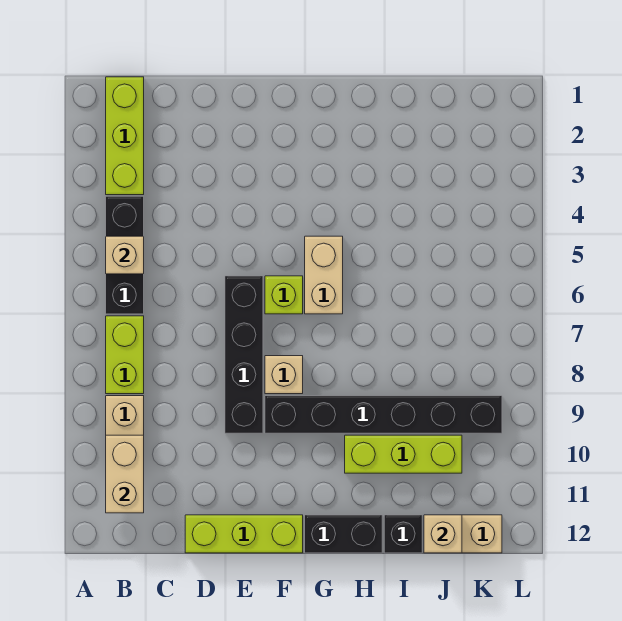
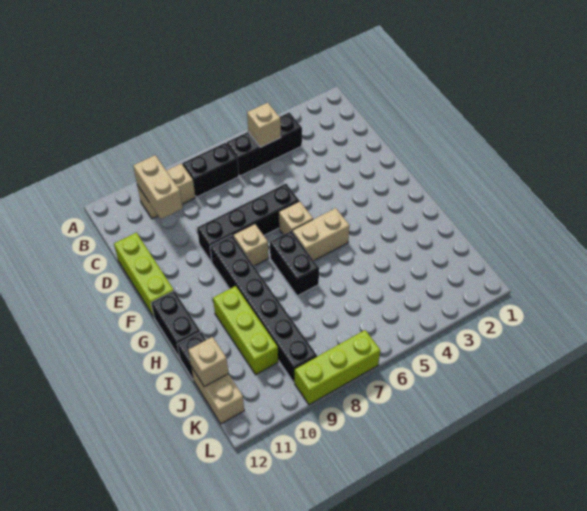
lime 1x3 brick [106,77,144,195] -> lime 1x3 brick moved to [295,330,380,405]
lime 1x2 brick [106,316,144,394] -> black 1x2 brick [183,143,239,197]
tan 1x2 brick [106,435,144,513] -> tan 1x2 brick turned to [133,155,183,219]
lime 1x1 brick [265,276,303,314] -> tan 1x1 brick [279,201,313,235]
none -> black 1x2 brick [270,231,319,296]

